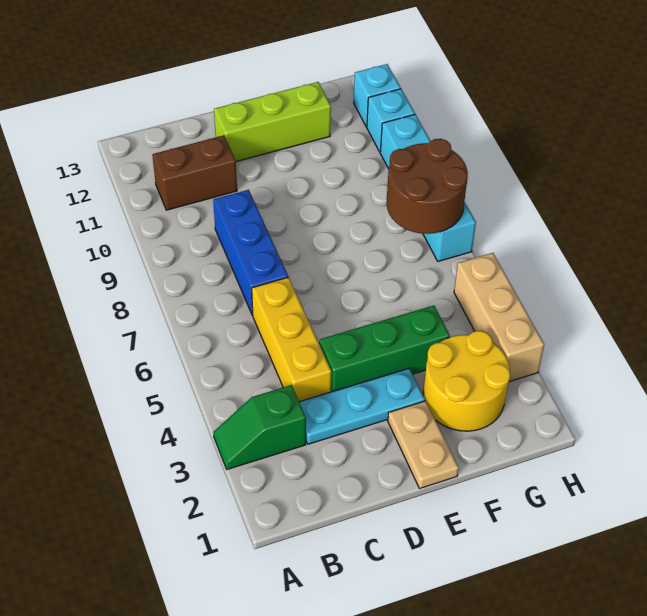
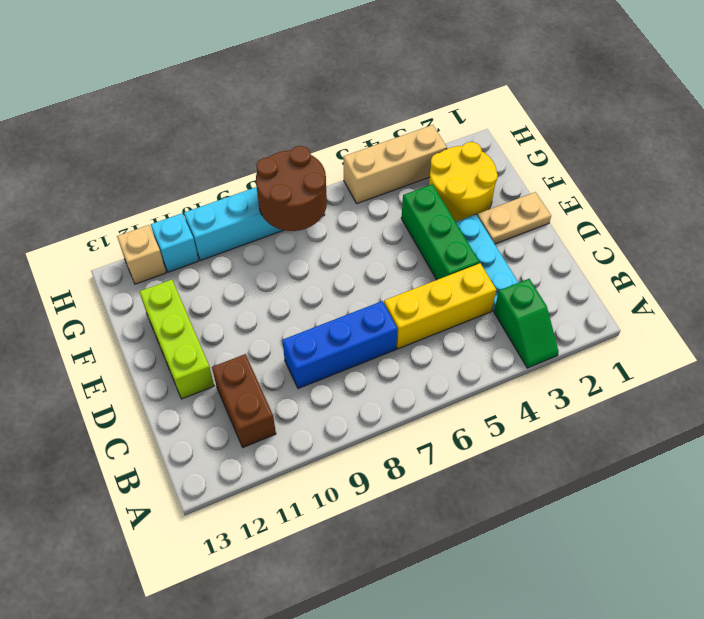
cyan 1x1 brick [354,64,401,127] -> tan 1x1 brick [117,225,166,284]

